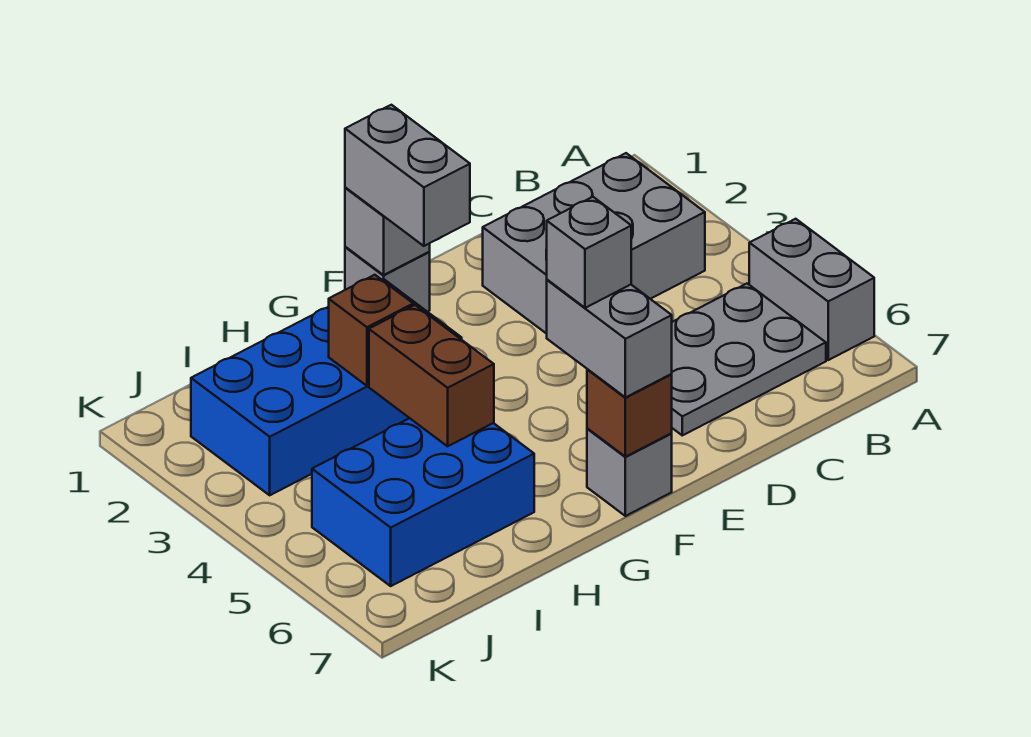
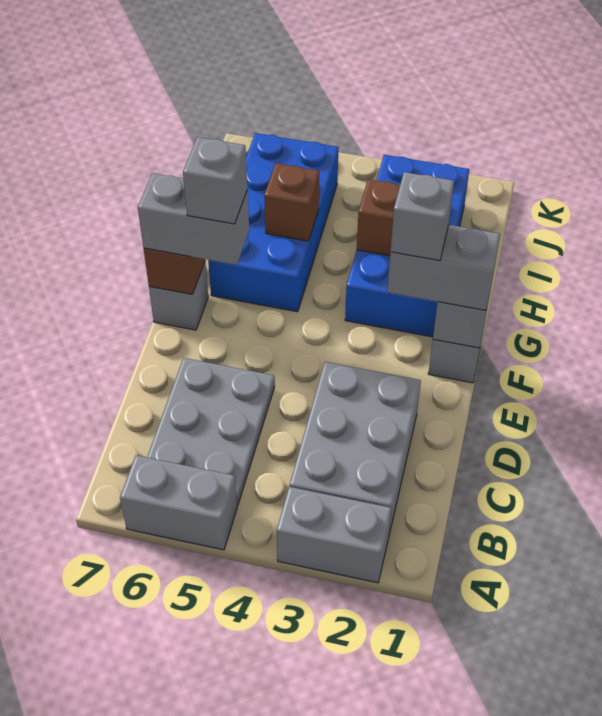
none -> grey 1x2 brick [277,487,392,583]
none -> grey 1x1 brick [391,172,454,261]
brown 1x2 brick [369,305,494,446] -> brown 1x1 brick [264,163,319,241]
blue 2x3 brick [312,418,534,586] -> blue 2x4 brick [208,133,339,312]

